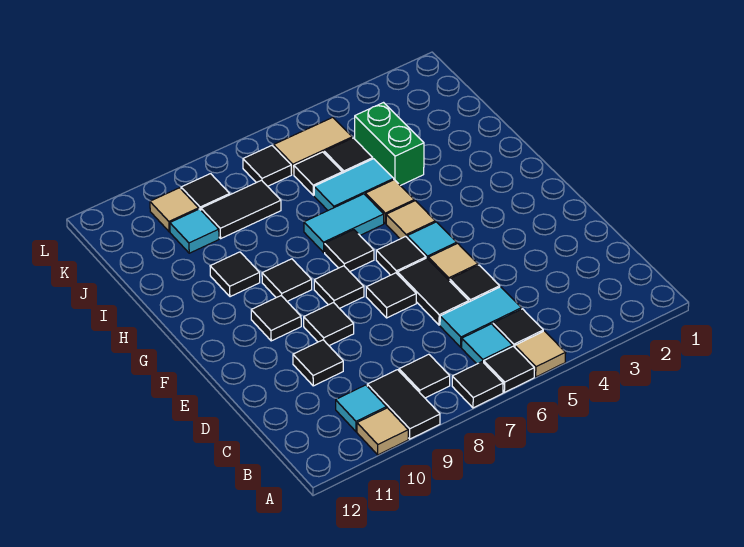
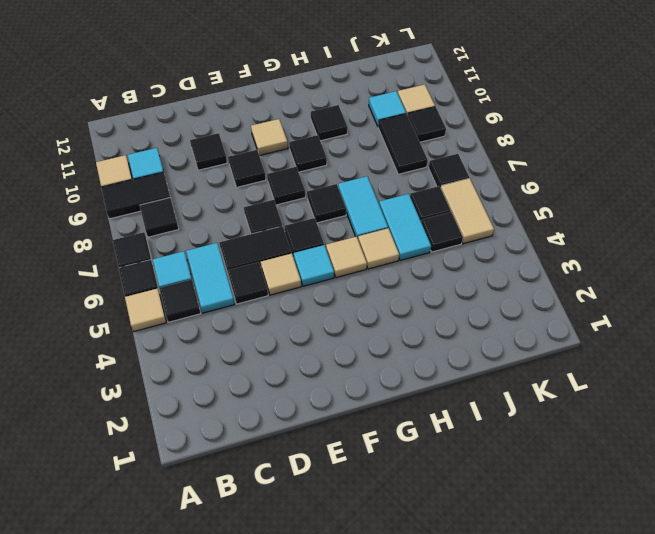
black 1x1 tile [251,296,301,341] -> tan 1x1 tile [251,119,288,156]
green 1x2 brick [355,103,424,186] -> none

